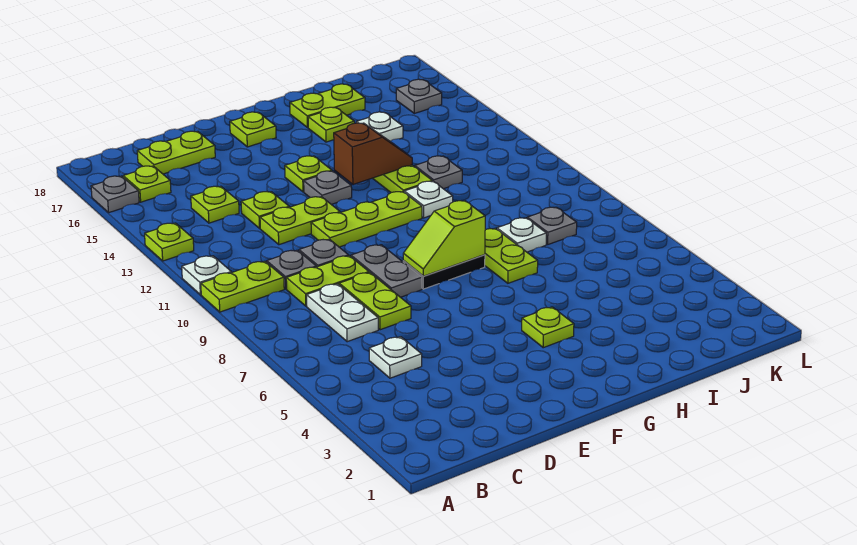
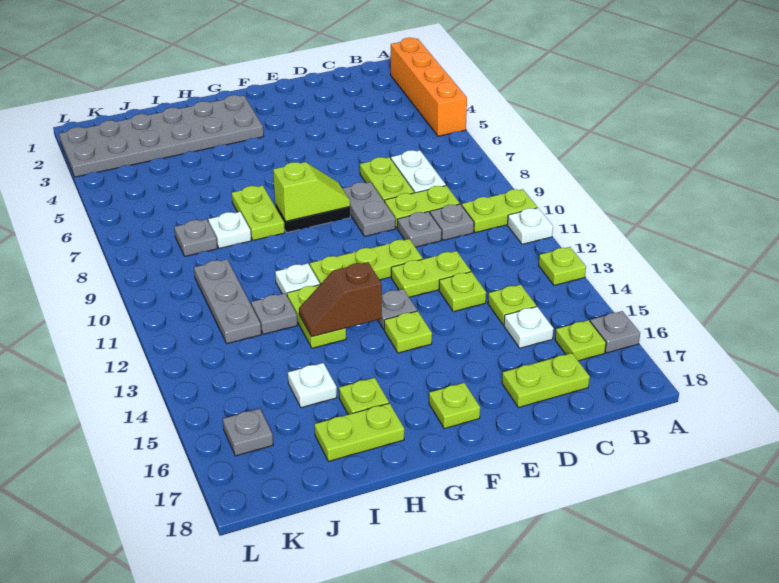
none -> orange 1x4 brick [391,38,467,136]
white 1x1 plate [369,337,422,378] -> white 1x1 plate moved to [504,307,554,348]
none -> grey 2x6 plate [59,95,264,177]
lime 1x1 plate [522,307,574,348] -> none
none -> grey 1x3 plate [194,259,261,344]

